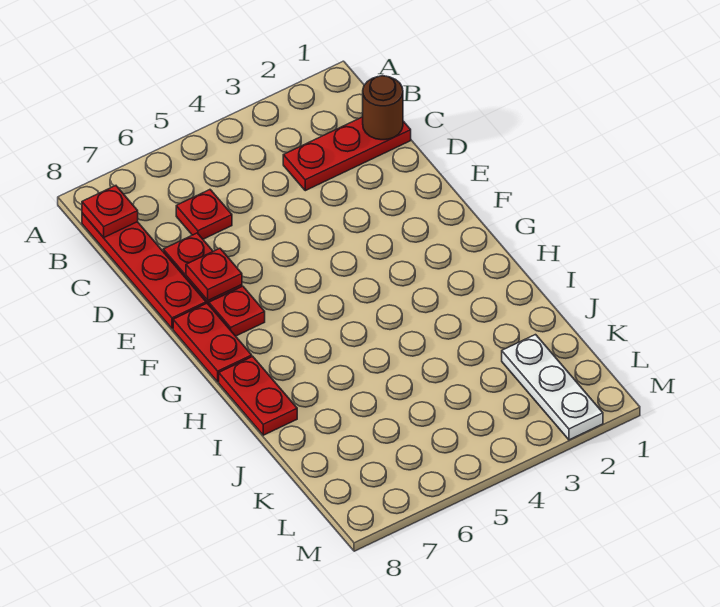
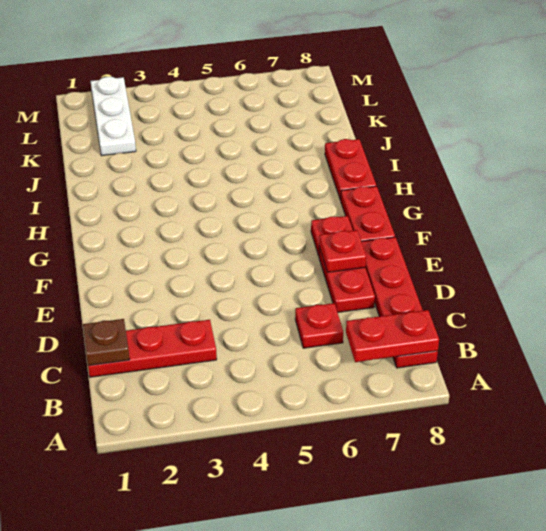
red 1x1 plate [82,186,138,238] -> red 1x2 plate [346,310,439,362]
brown 1x1 round brick [363,76,403,140] -> brown 1x1 plate [83,319,130,366]

